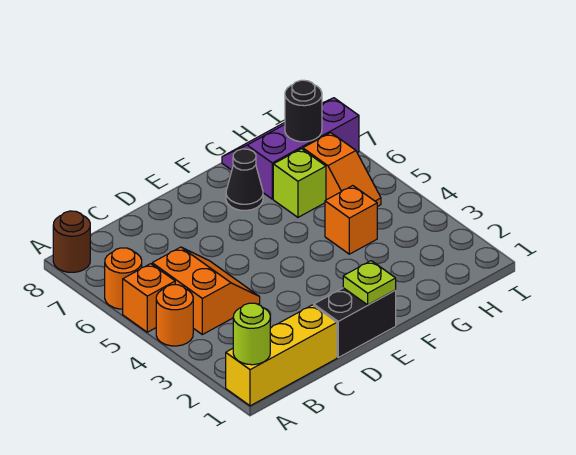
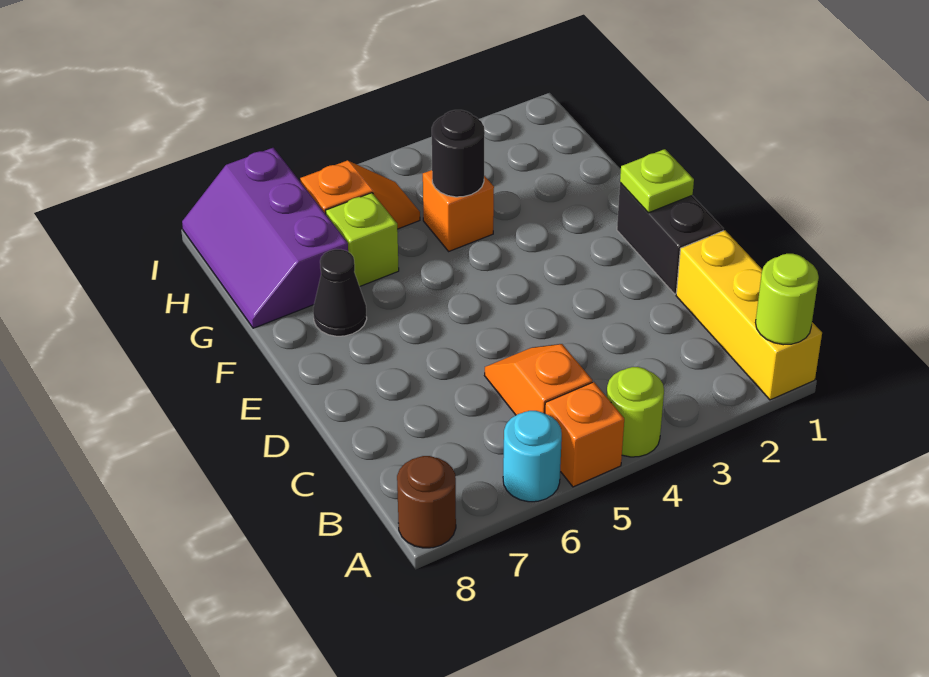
orange 1x1 round brick [156,285,193,346] -> lime 1x1 round brick [607,367,664,457]
orange 1x1 round brick [105,248,142,309] -> cyan 1x1 round brick [503,411,562,502]
orange 2x2 slope [152,247,260,335] -> orange 1x2 slope [485,344,592,415]
black 1x1 round brick [285,80,322,142] -> black 1x1 round brick moved to [432,110,485,197]

